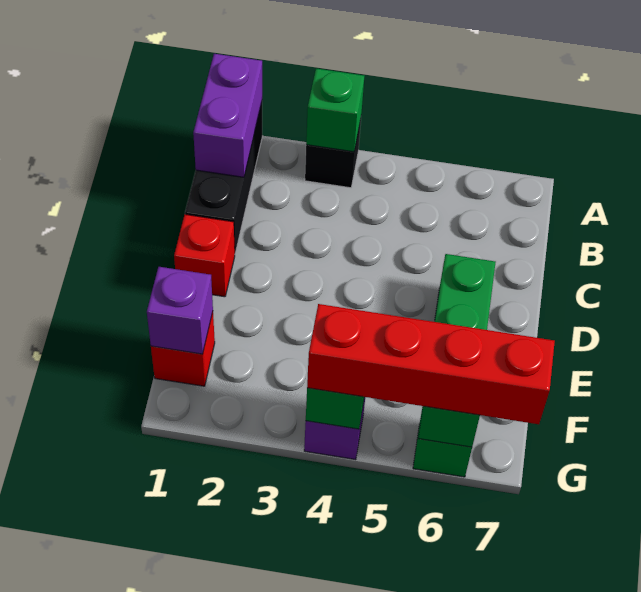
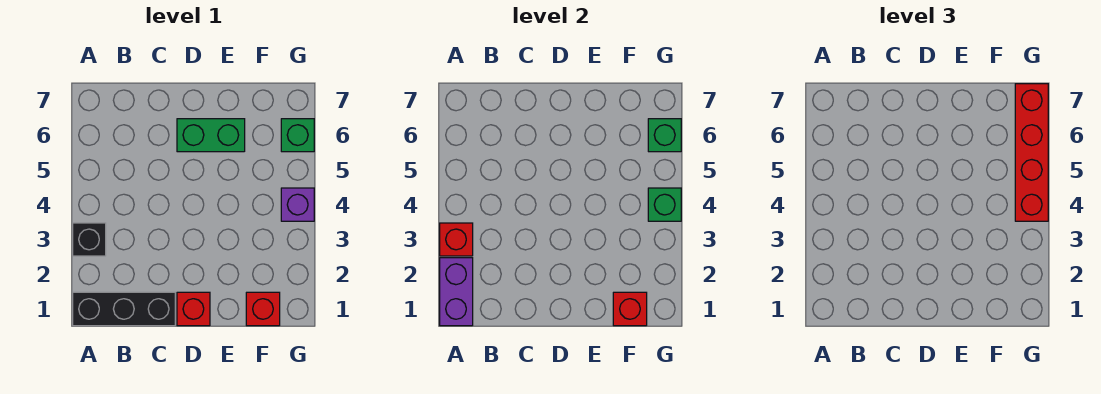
purple 1x2 brick [193,54,262,177] -> purple 1x2 brick turned to [440,258,473,326]
green 1x1 brick [306,68,364,152] -> red 1x1 brick [440,223,473,256]
purple 1x1 brick [147,267,213,354] -> red 1x1 brick [613,292,647,326]

